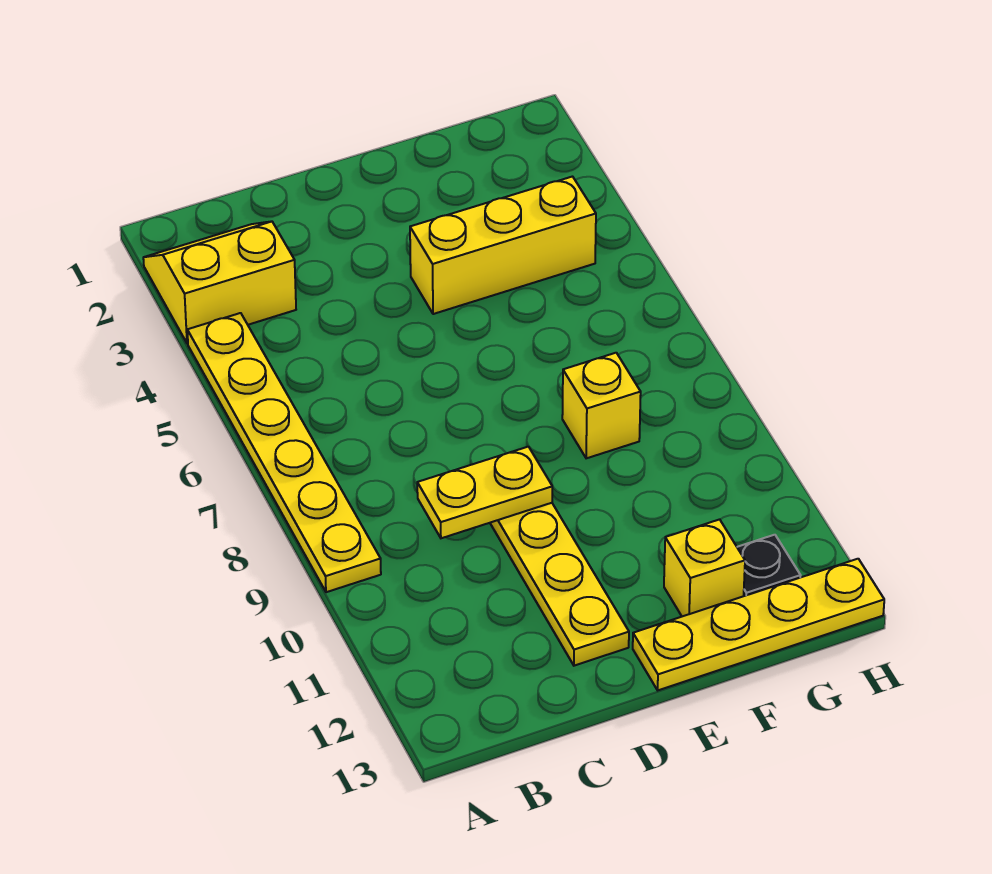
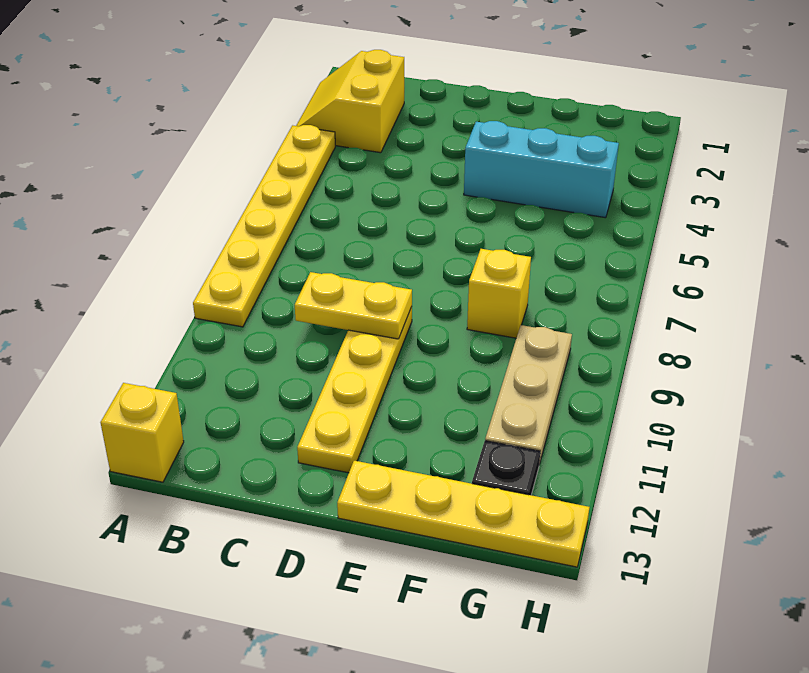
yellow 2x2 slope [143,221,296,344] -> yellow 2x2 slope turned to [296,50,404,153]
yellow 1x3 brick [410,177,596,314] -> cyan 1x3 brick [464,121,619,218]
yellow 1x1 brick [664,519,745,616] -> yellow 1x1 brick moved to [101,383,184,482]
none -> tan 1x3 plate [485,325,572,464]

